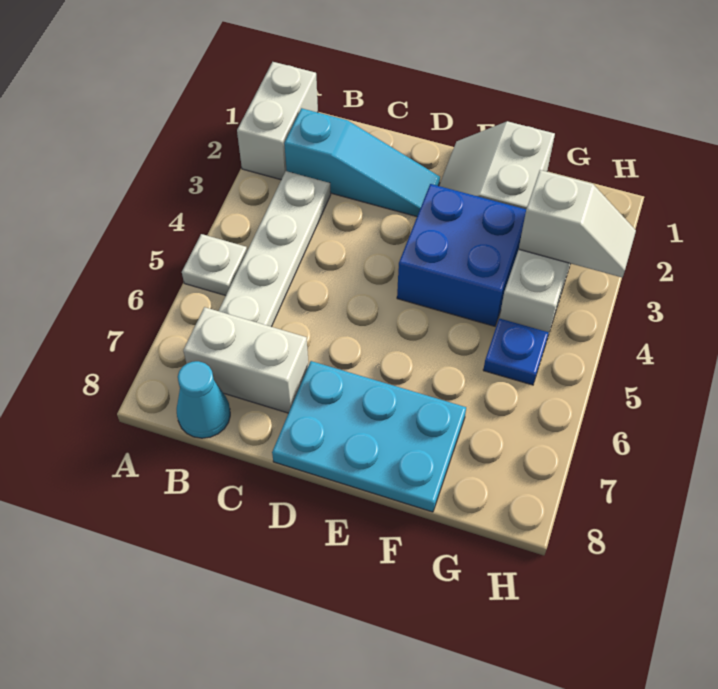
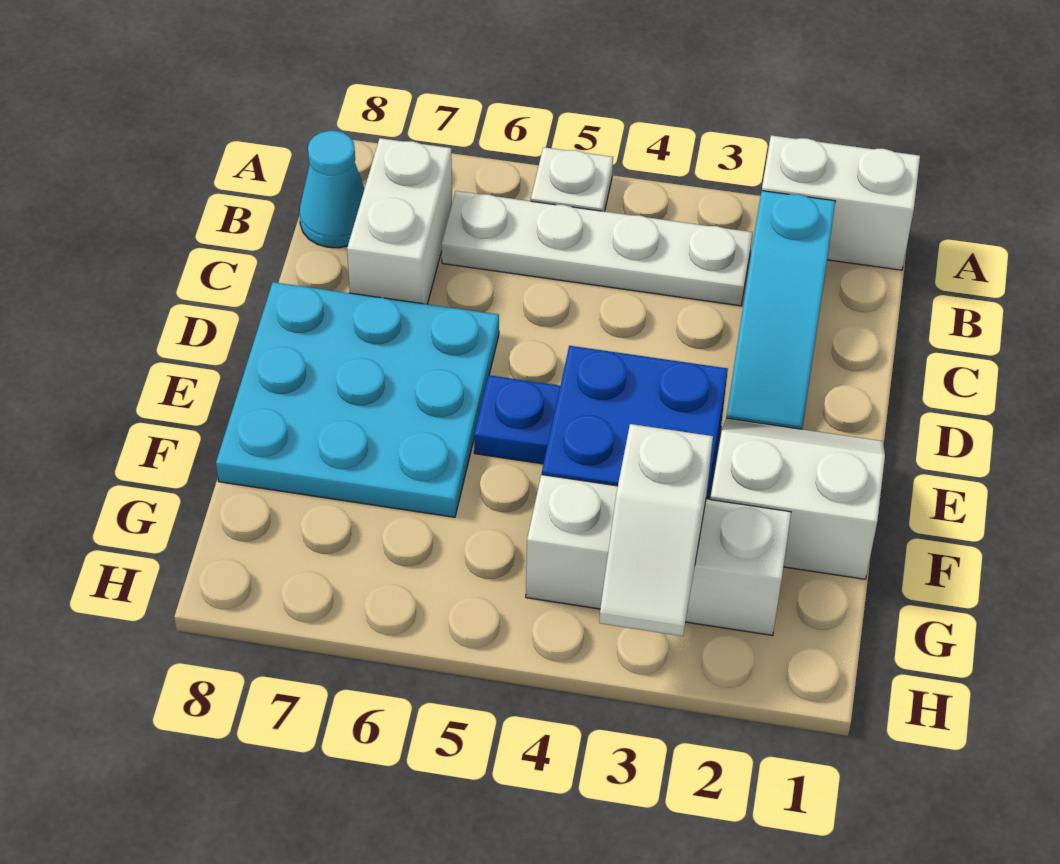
cyan 2x3 plate [272,361,466,512] -> cyan 3x3 plate [216,282,499,517]
blue 1x1 plate [483,318,549,385] -> blue 1x1 plate moved to [474,375,560,464]

